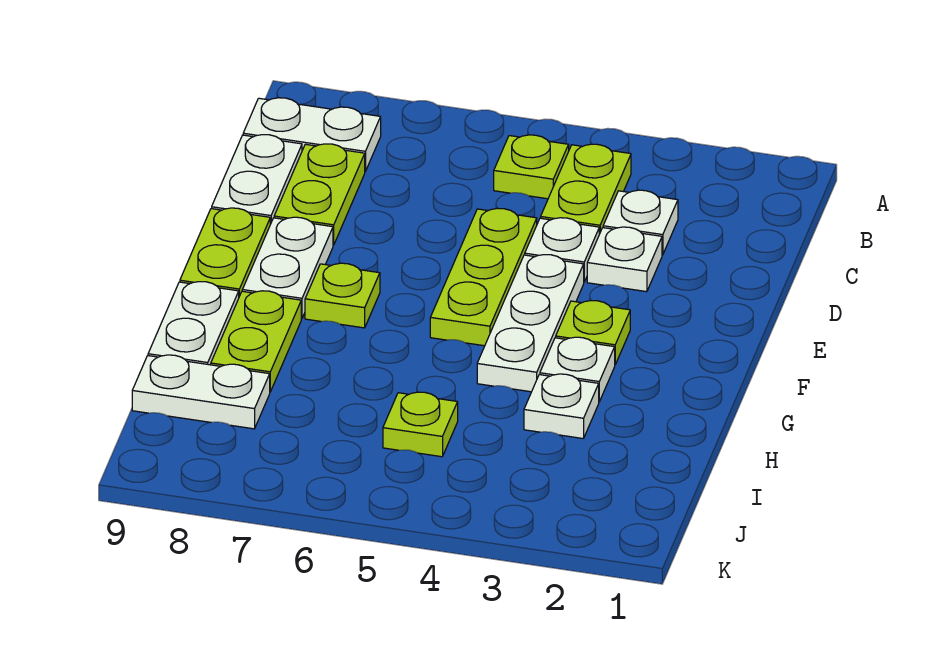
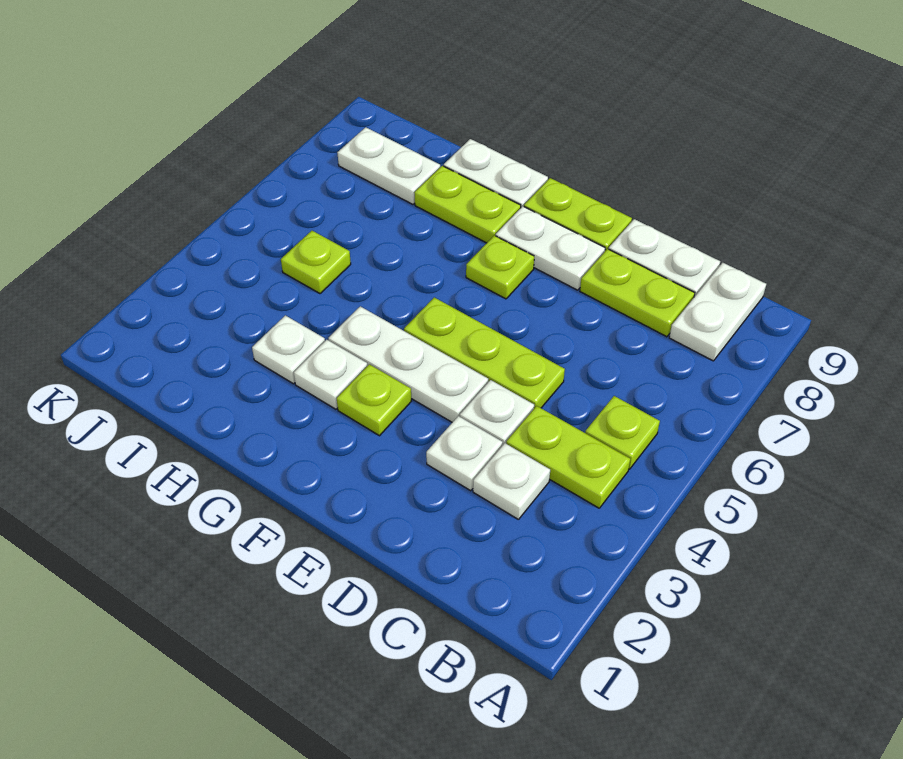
white 1x2 plate [132,355,270,429] -> white 1x2 plate turned to [337,127,440,204]

